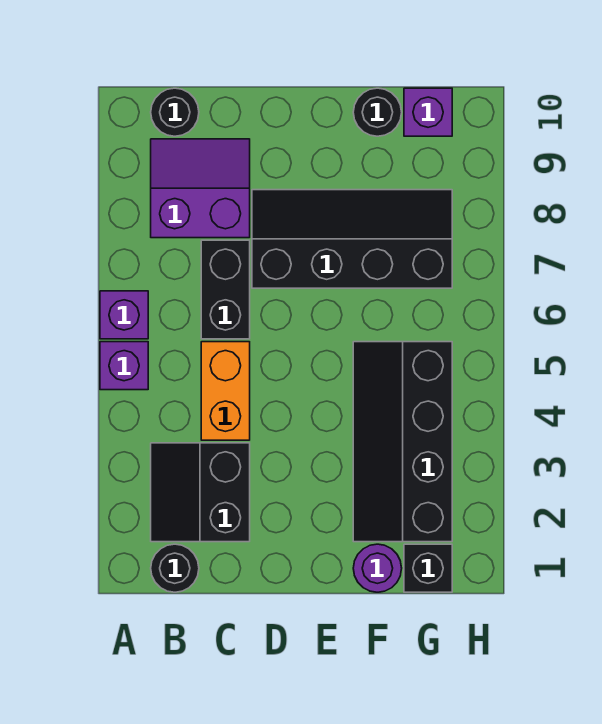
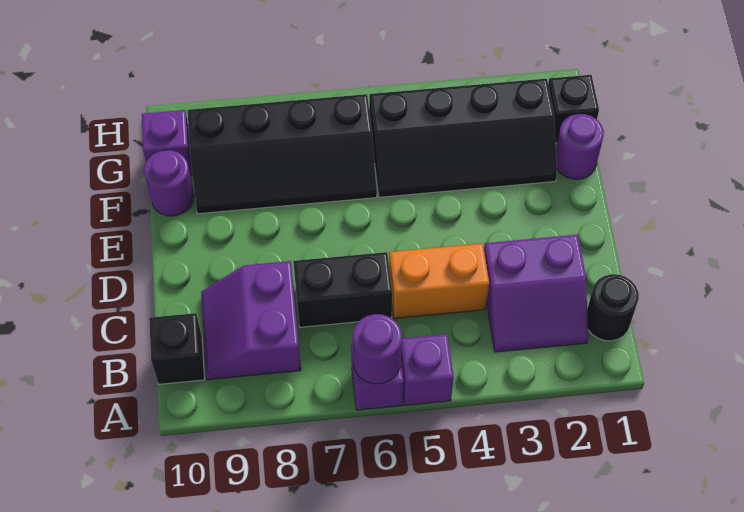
none -> purple 1x1 round brick [353,314,402,384]
black 2x2 slope [151,443,250,542] -> purple 2x2 slope [484,235,588,352]
black 1x1 round brick [151,88,199,136] -> black 1x1 brick [149,313,205,384]
black 2x4 slope [252,190,452,288] -> black 2x4 slope turned to [188,94,377,214]
black 1x1 round brick [353,88,402,136] -> purple 1x1 round brick [144,150,194,216]

